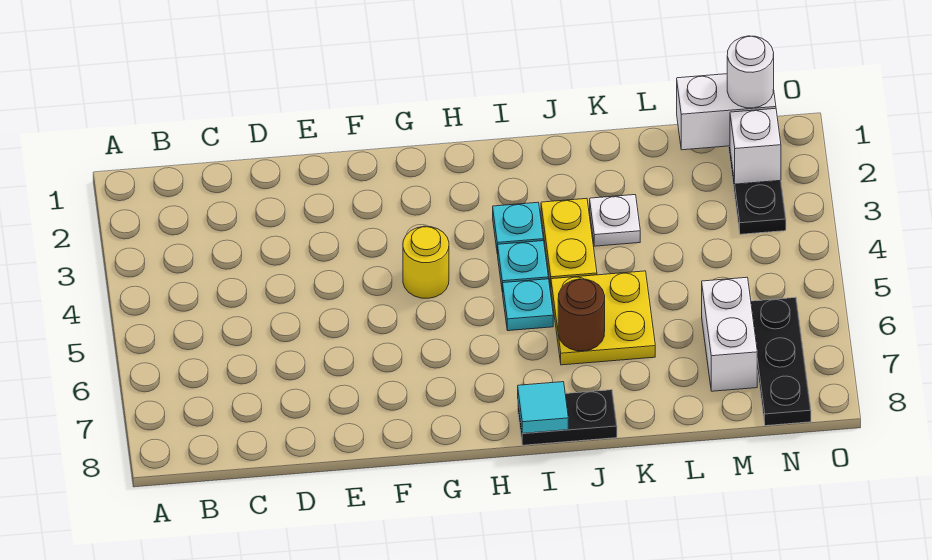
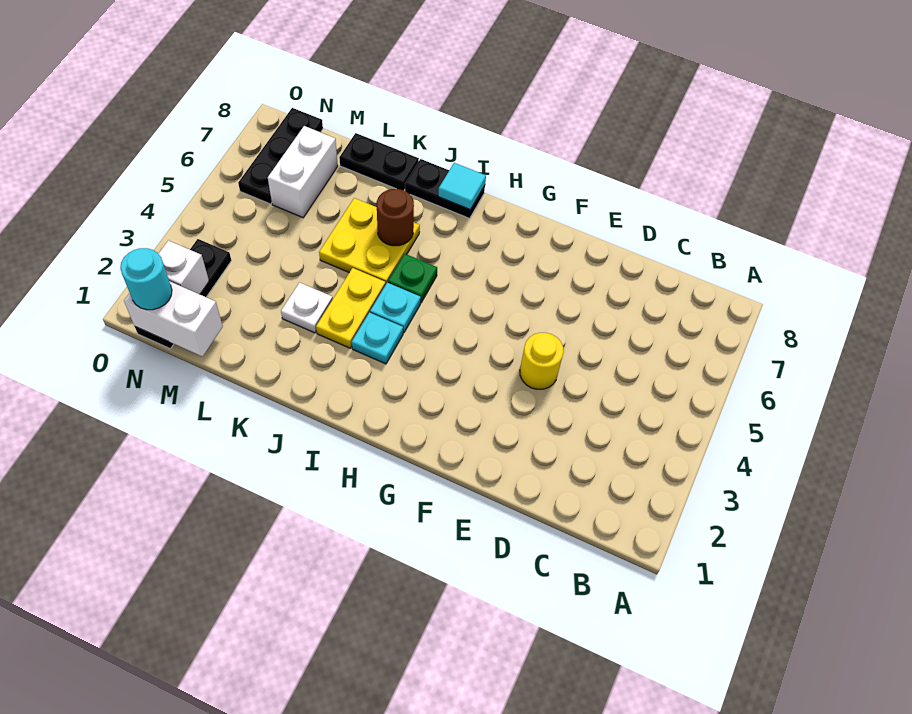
yellow 1x1 round brick [403,226,449,298] -> yellow 1x1 round brick moved to [520,333,564,389]
cyan 1x1 plate [503,279,553,331] -> green 1x1 plate [388,254,437,303]
none -> black 1x2 plate [339,133,419,190]
white 1x1 round brick [727,36,774,108] -> cyan 1x1 round brick [120,248,172,310]

